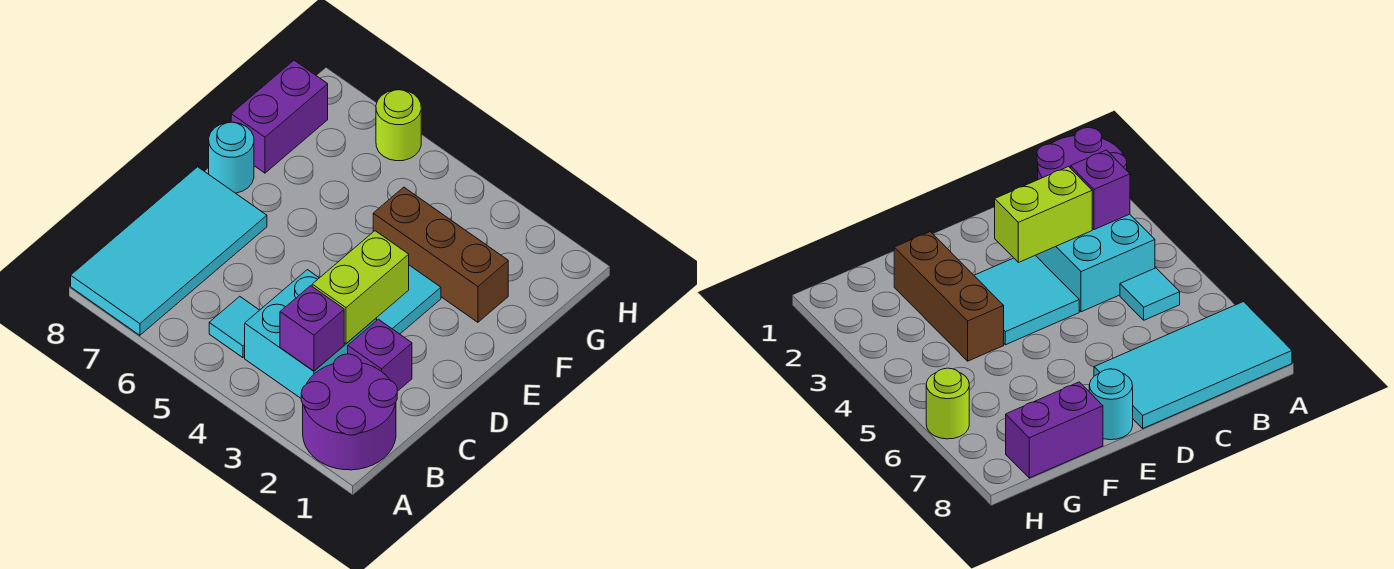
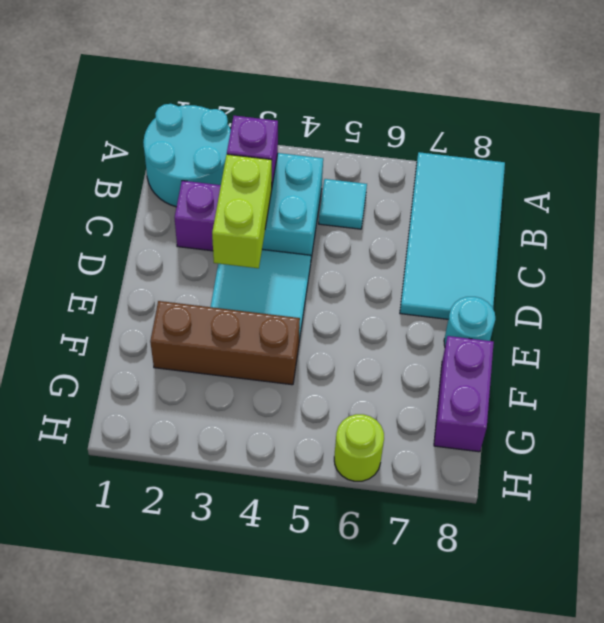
purple 2x2 round brick [301,354,397,470] -> cyan 2x2 round brick [143,104,231,207]

